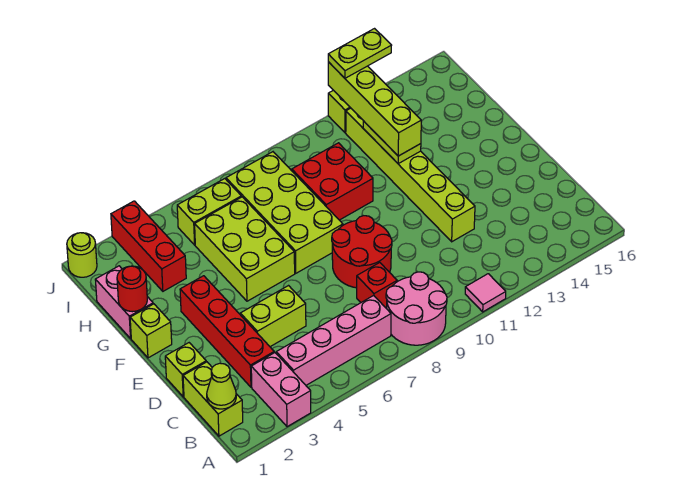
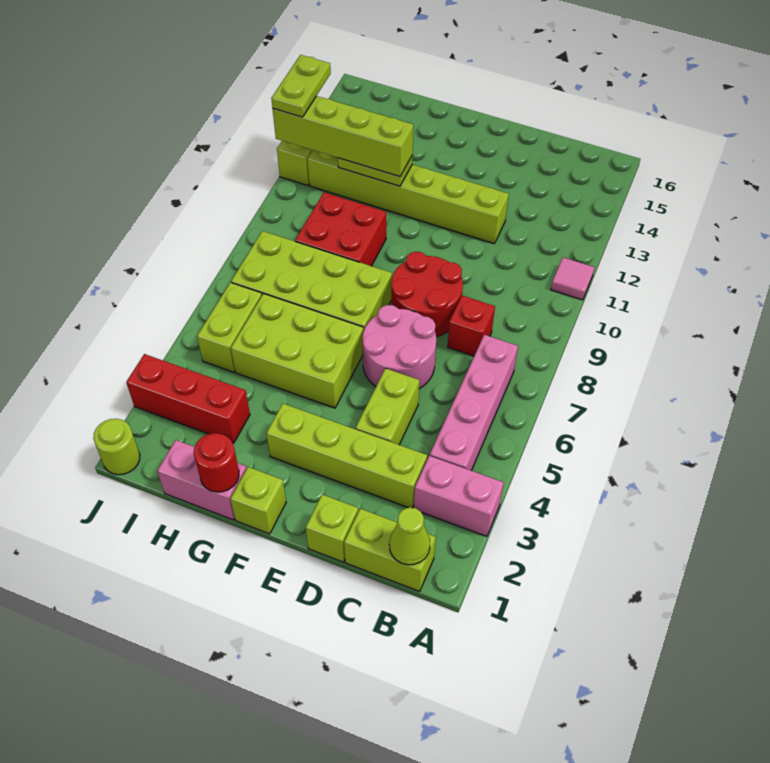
pink 2x2 round brick [386,272,447,345] -> pink 2x2 round brick moved to [363,305,436,389]
red 1x4 brick [180,276,274,387] -> lime 1x4 brick [266,404,427,508]

